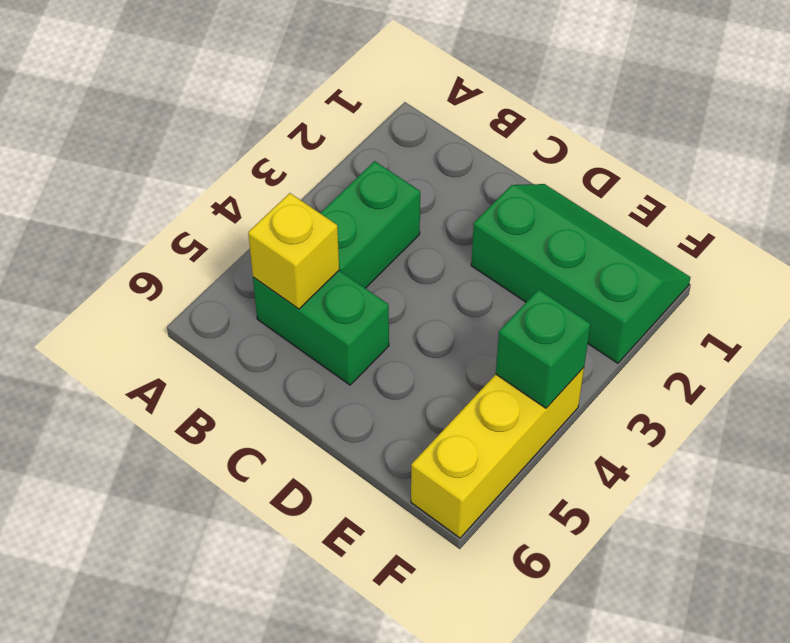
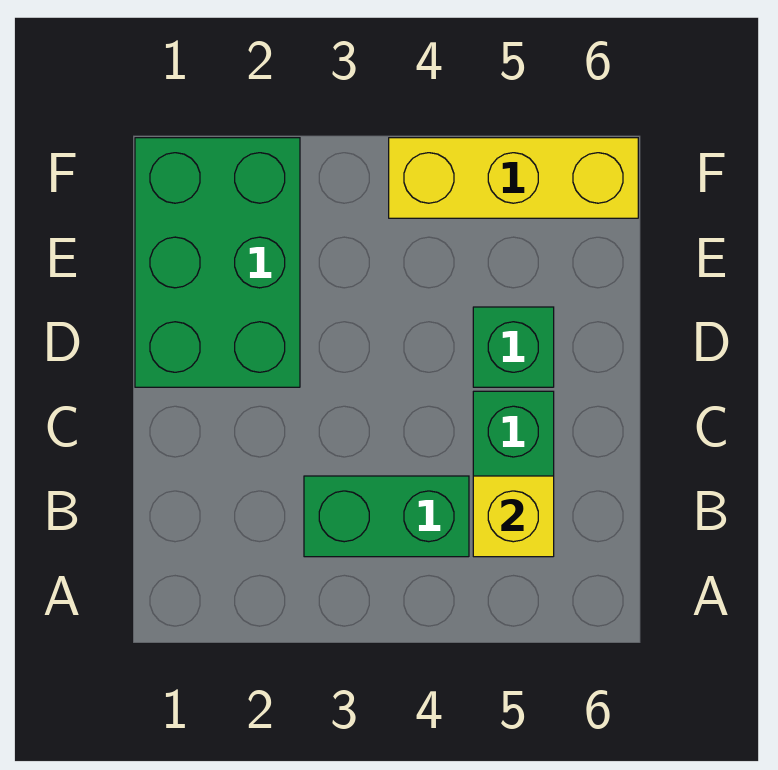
green 2x3 slope [471,184,691,363] -> green 2x3 brick [135,138,300,387]
green 1x1 brick [496,289,590,408] -> green 1x1 brick moved to [473,307,554,387]

